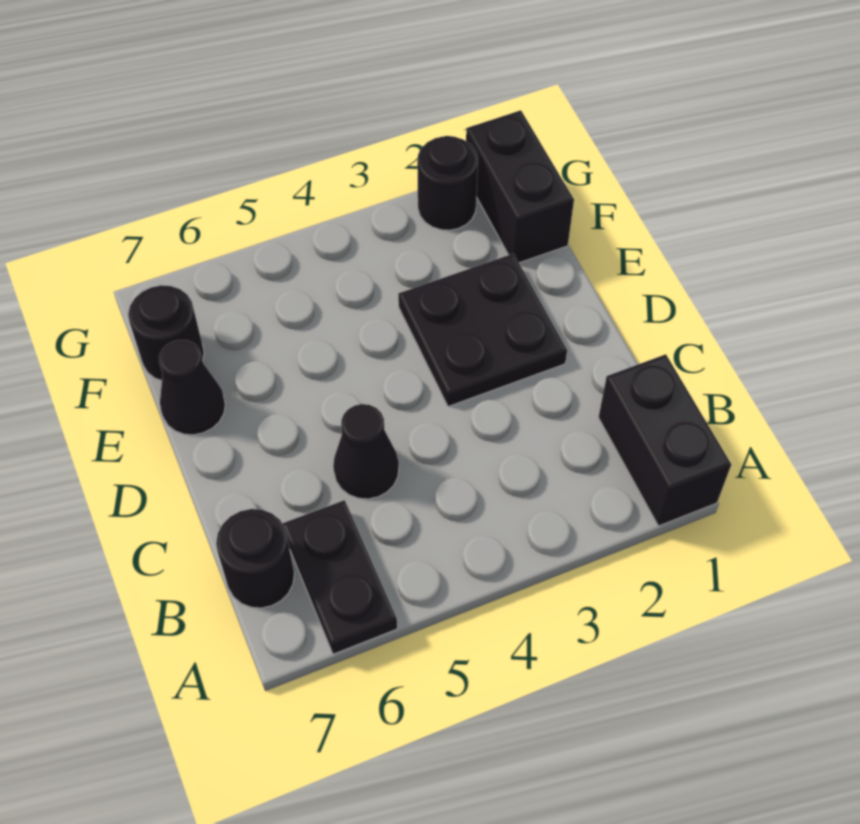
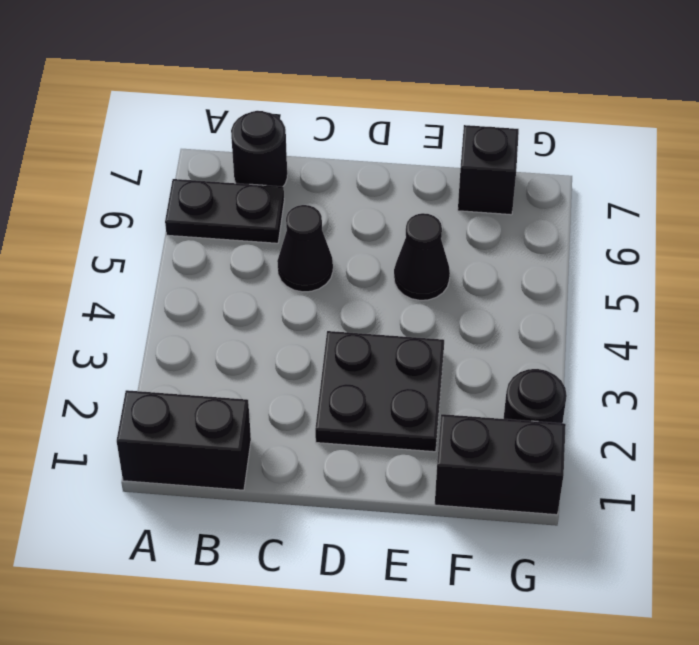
black 1x1 cone [159,340,225,435] -> black 1x1 cone moved to [394,213,450,300]
black 1x1 round brick [128,285,204,381] -> black 1x1 brick [458,125,519,215]

